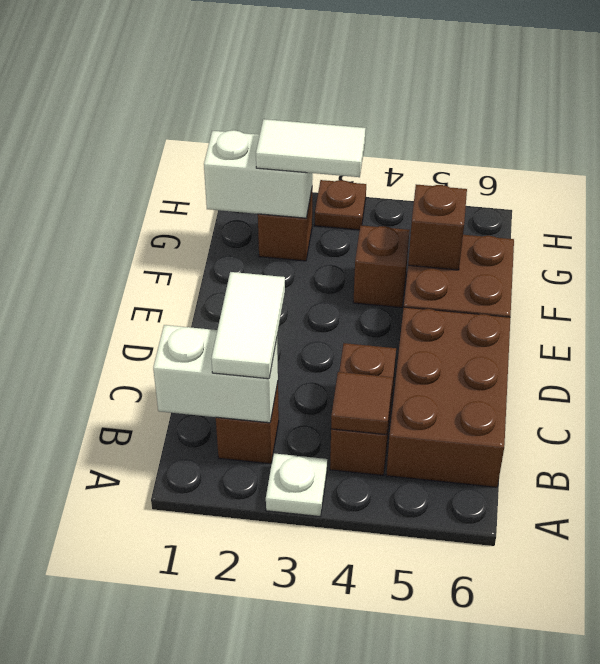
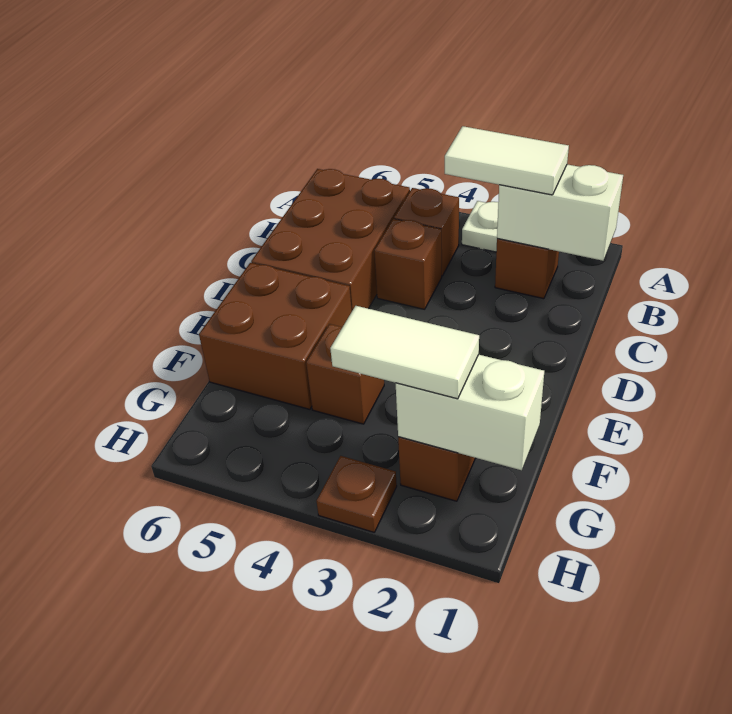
white 1x2 tile [211,272,285,379] -> white 1x2 tile turned to [445,126,569,195]
brown 1x1 tile [331,372,392,435] -> none
brown 1x1 brick [408,185,467,270] -> none

